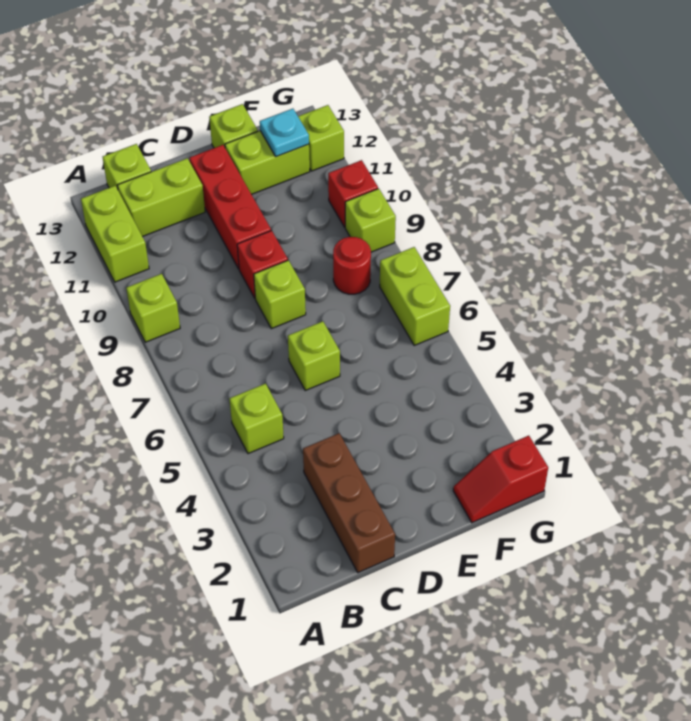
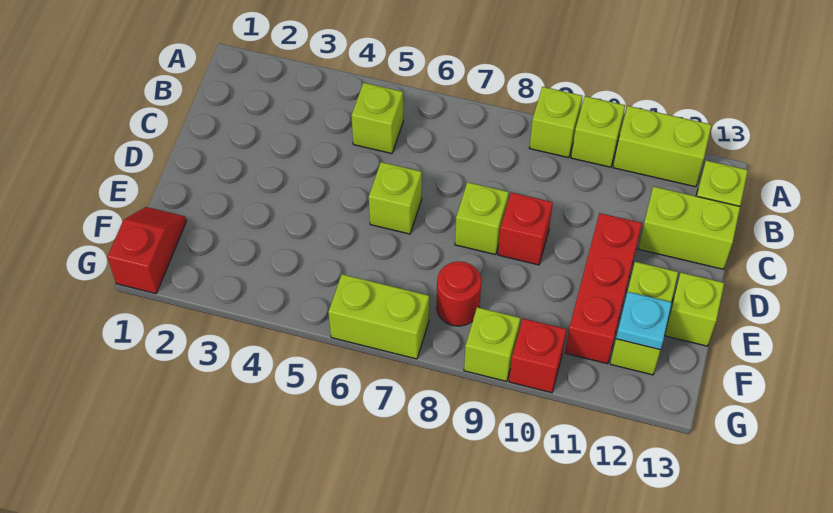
lime 1x2 brick [117,158,205,237] -> lime 1x2 brick turned to [638,186,740,269]
brown 1x3 brick [303,433,395,573] -> none
red 1x3 brick [189,145,271,269] -> red 1x3 brick turned to [565,213,642,364]
lime 1x1 brick [298,105,344,171] -> lime 1x1 brick moved to [571,96,625,167]

